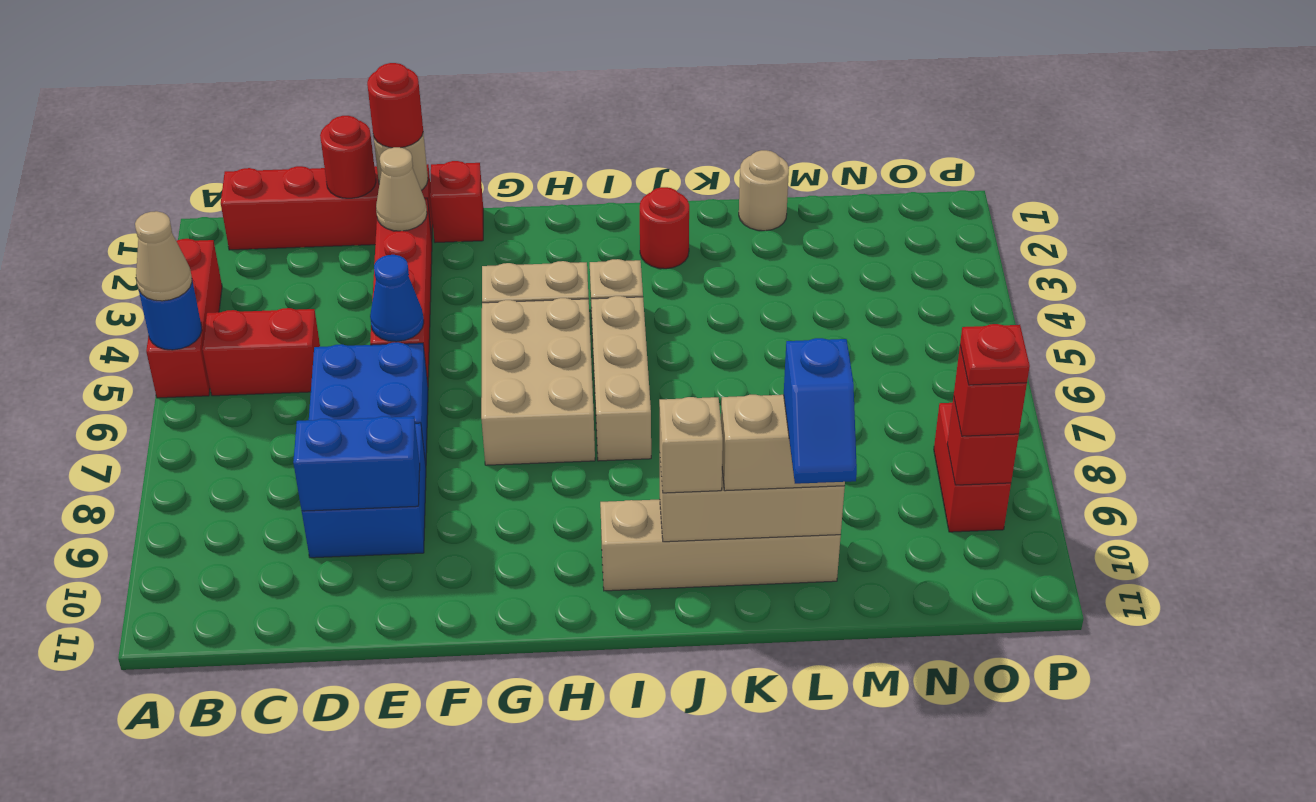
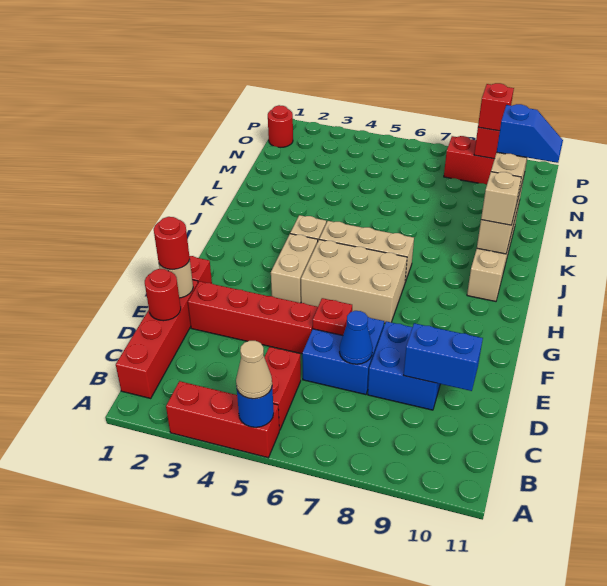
blue 1x2 brick [293,416,420,511] -> blue 1x2 brick turned to [403,323,483,391]
tan 1x1 cone [376,147,427,231] -> none
blue 1x1 cone [370,255,424,342] -> blue 1x1 cone moved to [340,311,373,364]
red 1x1 round brick [640,187,689,269] -> red 1x1 round brick moved to [268,105,293,147]
tan 1x1 round brick [739,150,789,231] -> none
red 1x1 plate [960,324,1030,385] -> red 1x1 plate moved to [313,298,352,335]

